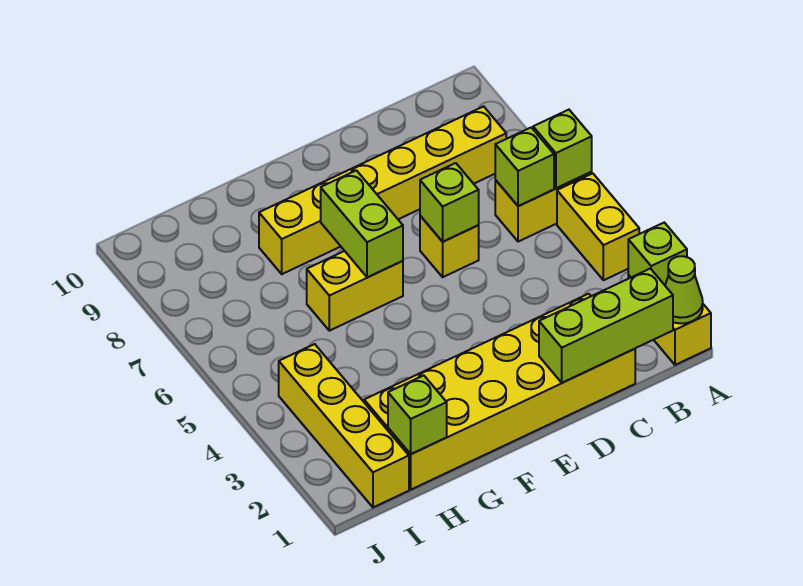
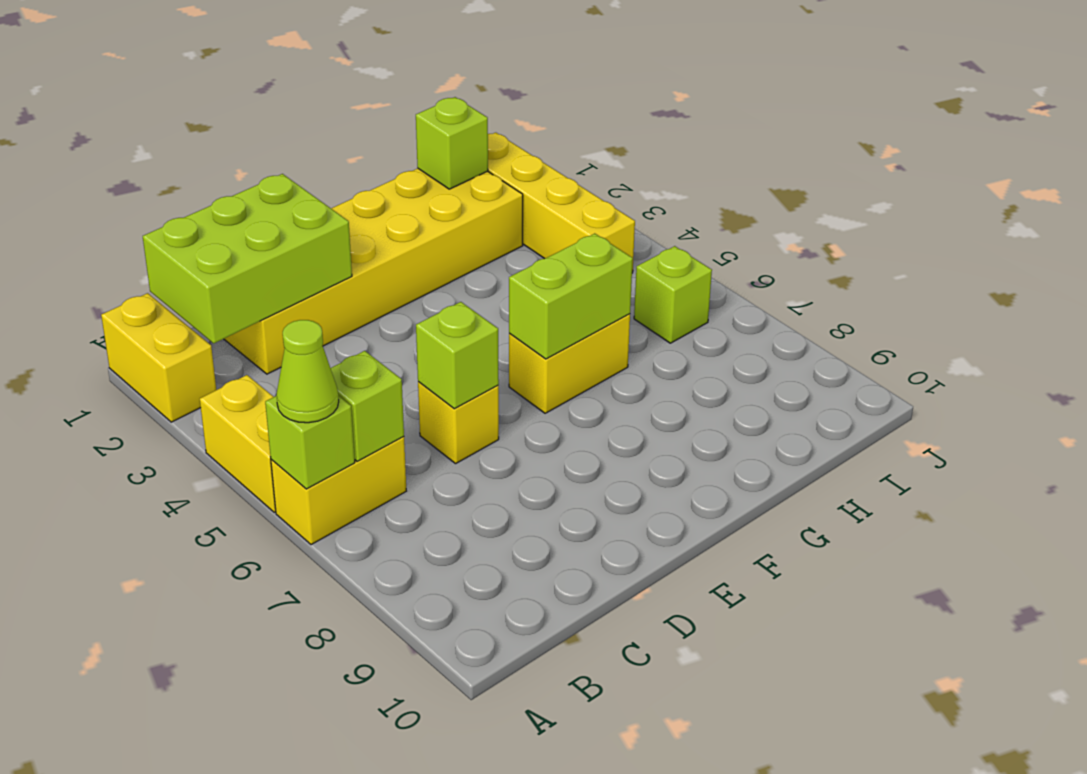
lime 1x1 cone [665,256,703,324] -> lime 1x1 cone moved to [276,320,339,423]
lime 1x1 brick [628,223,687,285] -> lime 1x1 brick moved to [634,246,712,343]
lime 1x3 brick [539,269,673,383] -> lime 2x3 brick [143,174,352,343]
yellow 1x6 brick [259,106,506,274] -> none
lime 1x2 brick [321,170,403,277] -> lime 1x2 brick turned to [509,233,633,359]

